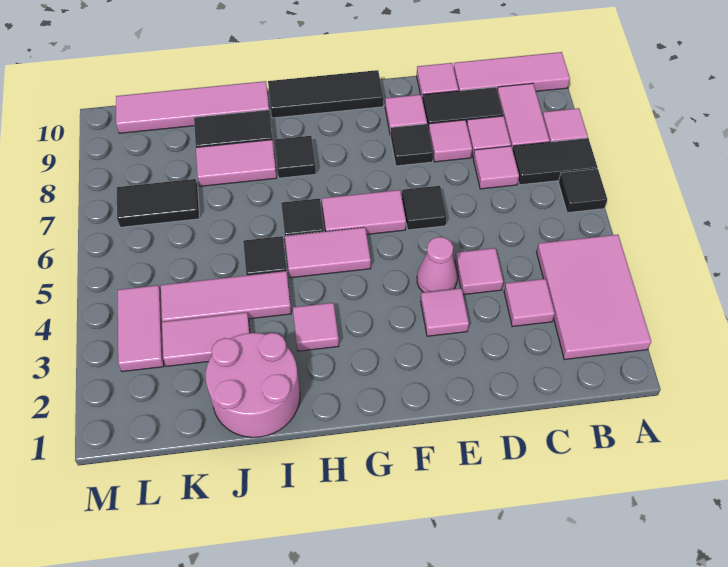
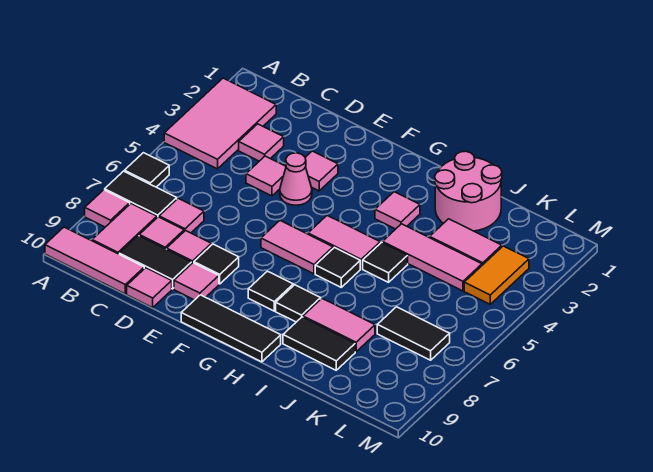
black 1x1 tile [402,186,447,230] -> black 1x1 tile moved to [248,271,293,311]
pink 1x4 tile [116,81,269,133] -> none
pink 1x2 tile [118,285,164,372] -> orange 1x2 tile [464,246,529,304]

